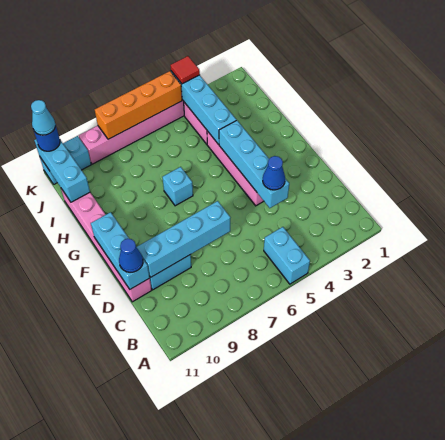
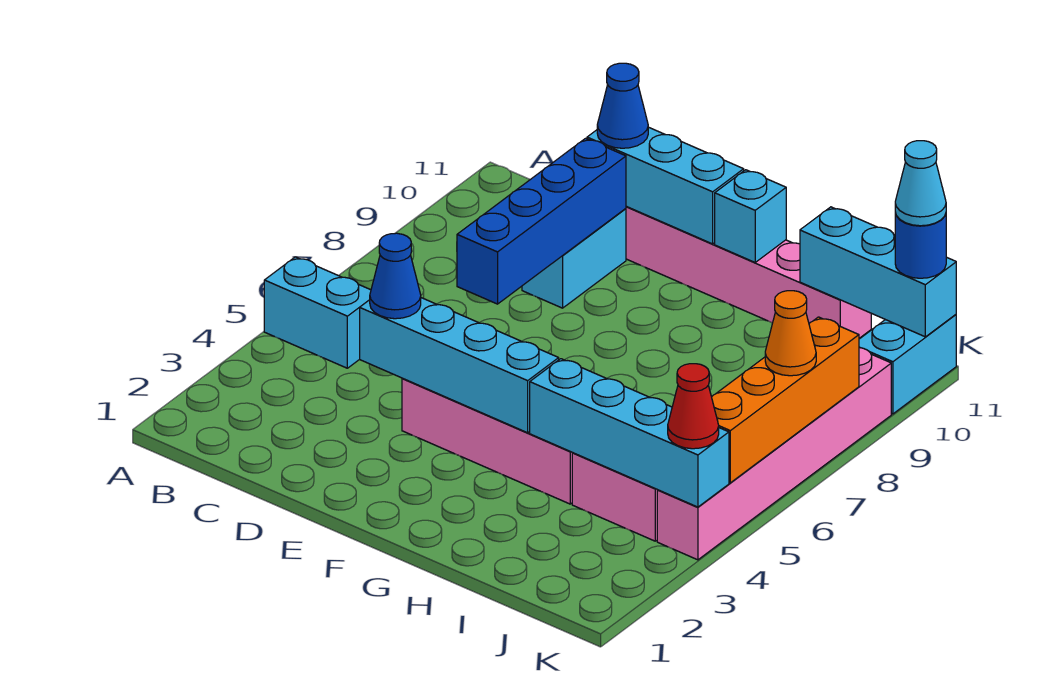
cyan 1x4 brick [137,201,230,277] -> blue 1x4 brick [457,138,626,304]
cyan 1x1 brick [162,167,193,206] -> cyan 1x1 brick moved to [715,170,786,262]
red 1x1 tile [170,56,200,84] -> red 1x1 cone [668,364,719,449]
none -> orange 1x1 cone [765,291,816,376]

